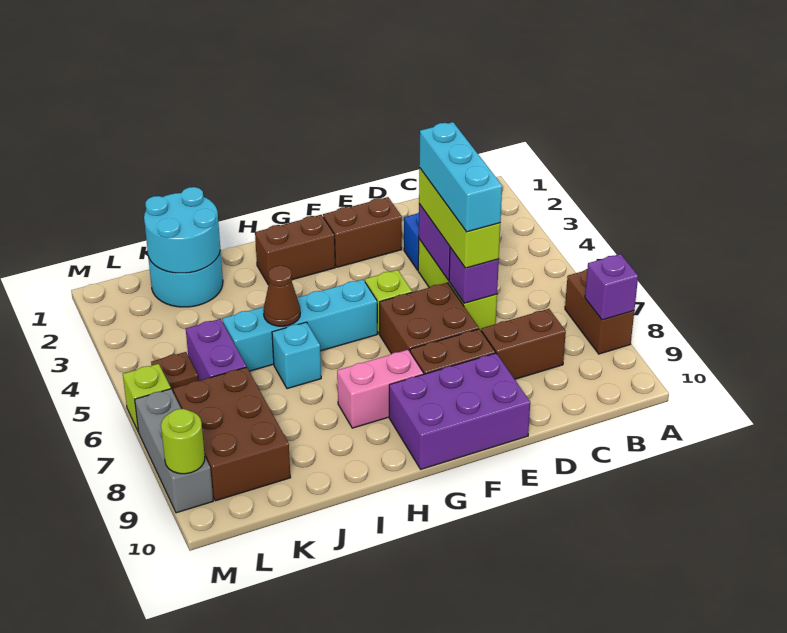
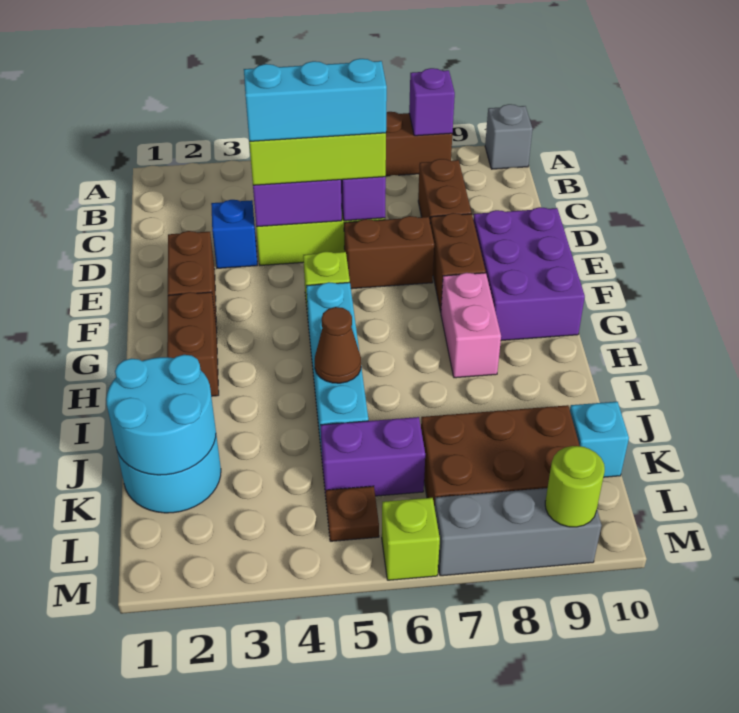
none -> grey 1x1 brick [485,104,532,169]
brown 2x2 brick [380,283,479,354] -> brown 1x2 brick [344,216,434,289]
cyan 1x1 brick [272,322,321,389] -> cyan 1x1 brick moved to [570,402,629,477]

